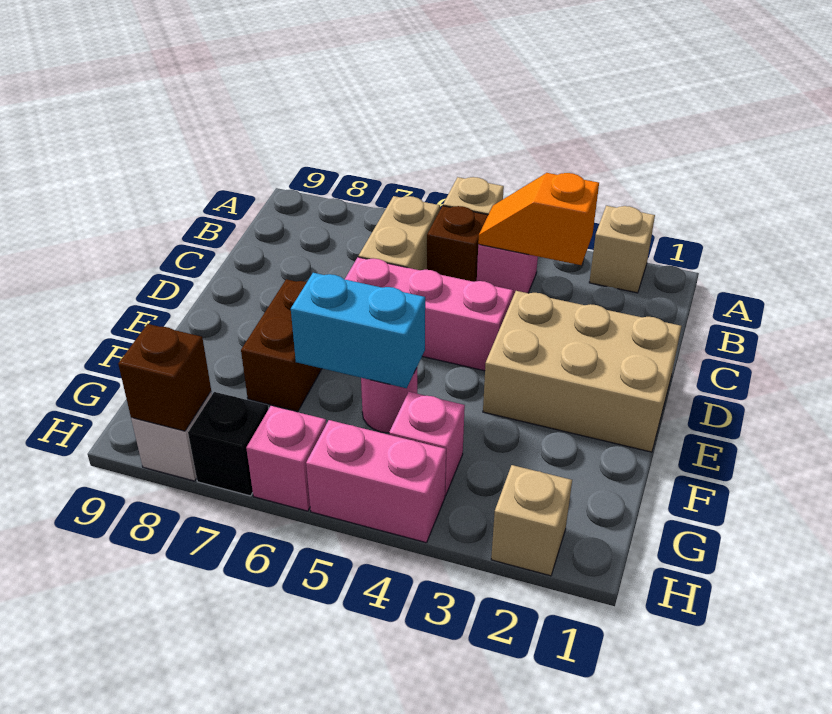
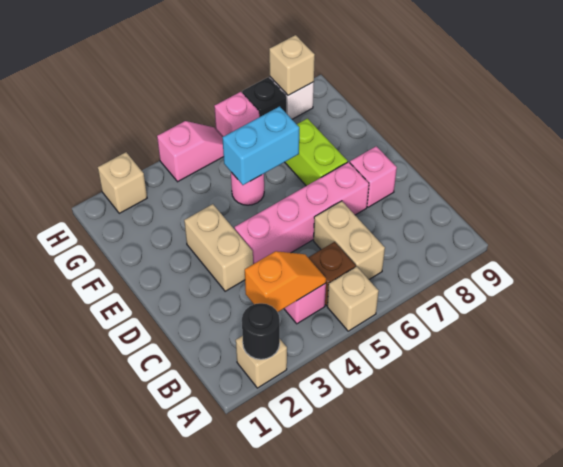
none -> black 1x1 round brick [242,303,280,359]
tan 2x3 brick [483,291,682,452] -> tan 1x2 brick [184,204,253,291]
pink 1x3 brick [345,257,513,371] -> pink 1x4 brick [234,162,369,264]
brown 1x2 brick [241,279,322,411] -> lime 1x2 brick [285,119,348,186]
pink 1x1 brick [389,392,465,496] -> pink 1x1 brick moved to [350,146,397,207]
pink 1x2 brick [306,420,446,543] -> pink 1x2 slope [157,121,224,182]
brown 1x1 brick [118,324,211,431] -> tan 1x1 brick [269,35,315,95]

